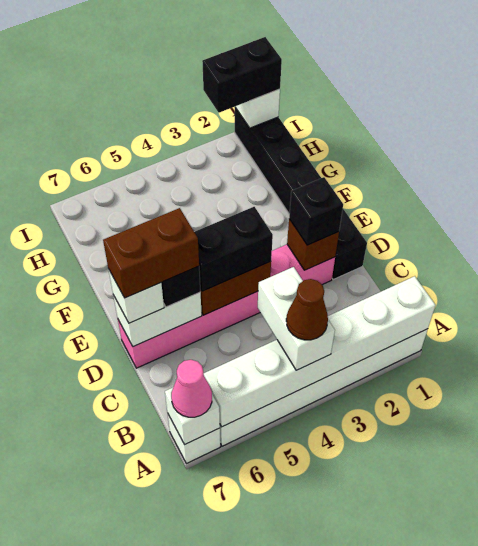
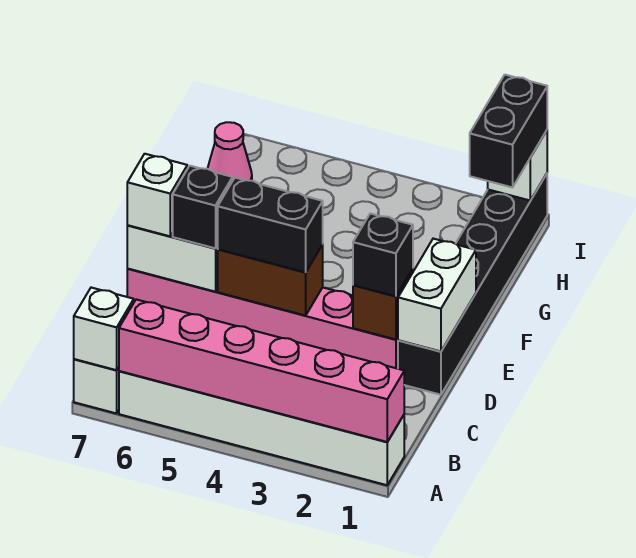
white 1x6 brick [204,276,436,427] -> pink 1x6 brick [119,299,404,442]
white 1x2 brick [258,267,335,370] -> white 1x2 brick moved to [398,239,476,351]
brown 1x1 cone [286,279,328,340] -> none
pink 1x1 cone [171,360,212,417] -> pink 1x1 cone moved to [208,122,252,181]
brown 1x2 brick [103,208,199,298] -> none
black 1x2 brick [202,37,282,113] -> black 1x2 brick turned to [470,75,547,187]

